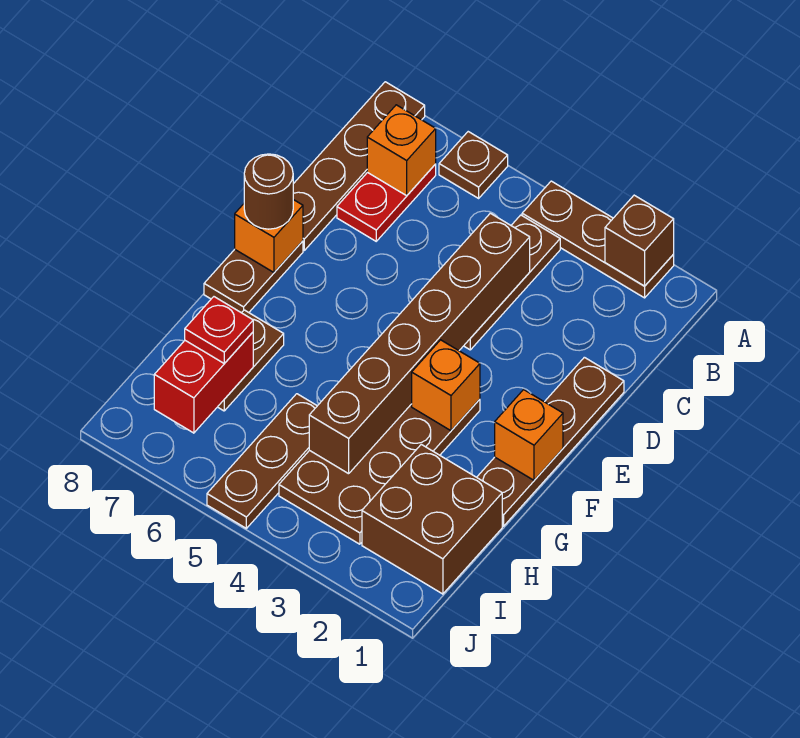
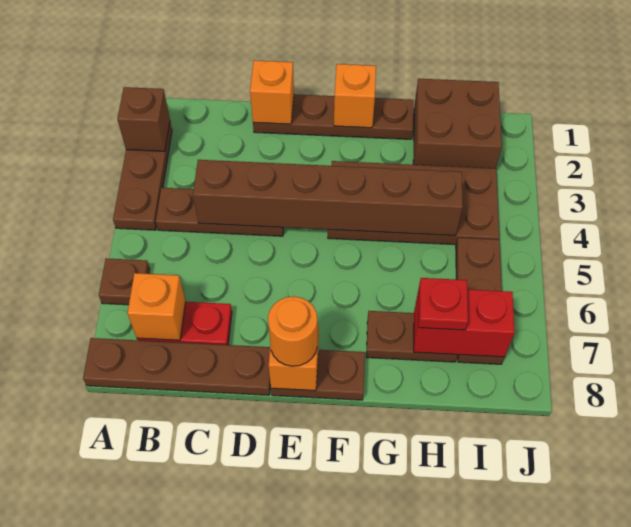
brown 1x1 round brick [244,154,293,229] -> orange 1x1 round brick [268,296,317,366]
orange 1x1 brick [412,340,480,431] -> orange 1x1 brick moved to [250,60,294,124]
brown 1x3 plate [207,394,317,528] -> brown 1x3 plate turned to [456,238,504,364]

